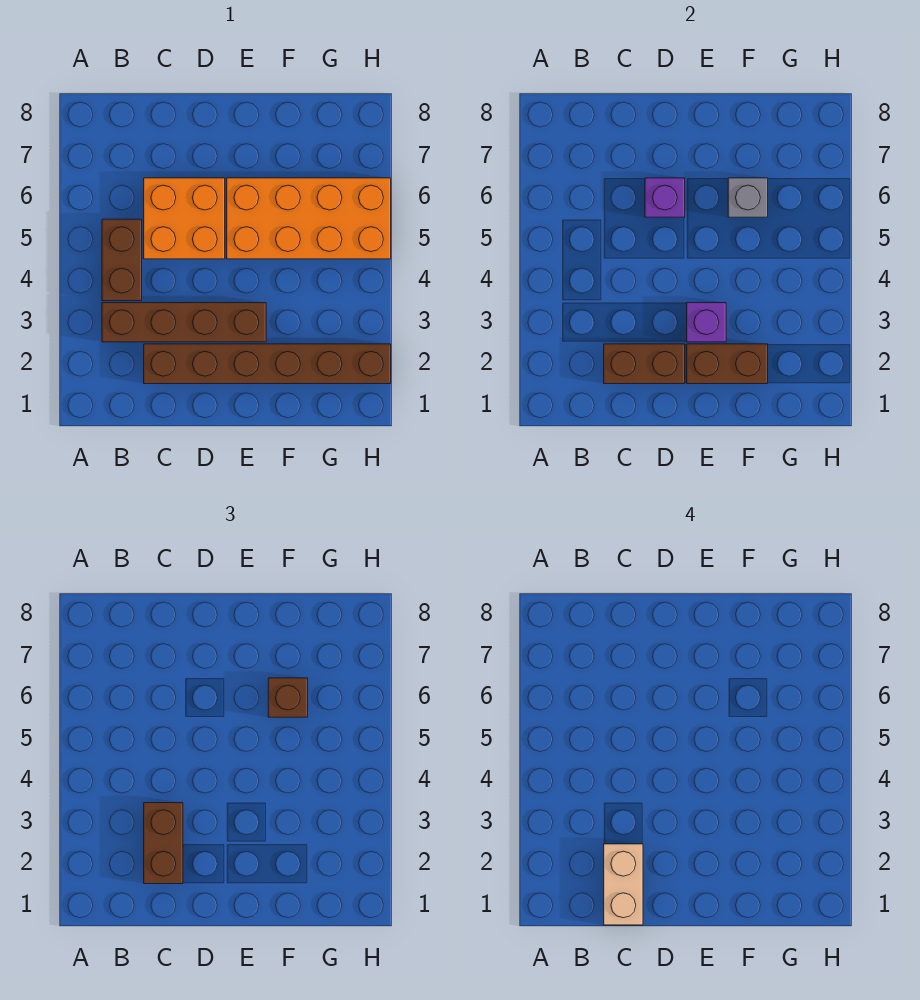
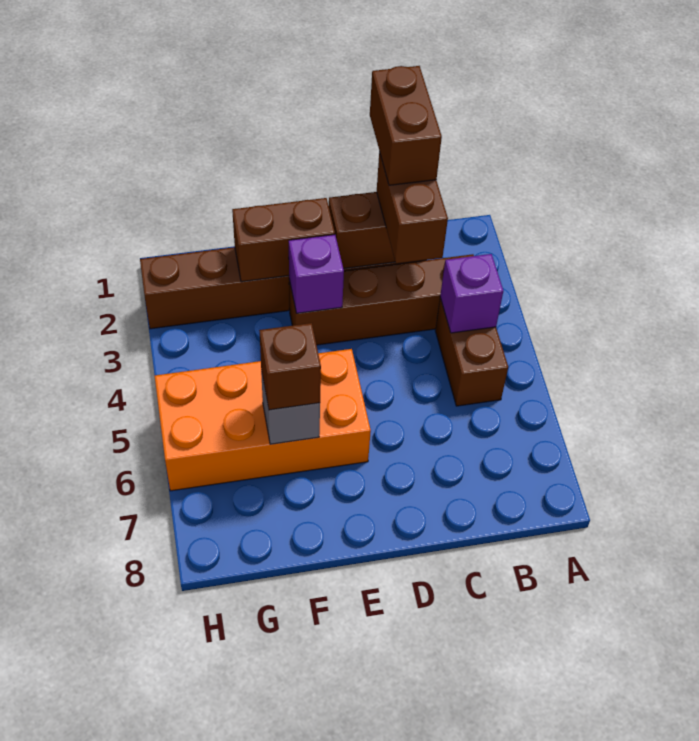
tan 1x2 brick [604,844,643,925] -> brown 1x2 brick [370,66,442,185]
orange 2x2 brick [144,178,225,259] -> none
purple 1x1 brick [645,178,685,217] -> purple 1x1 brick moved to [440,254,503,333]

